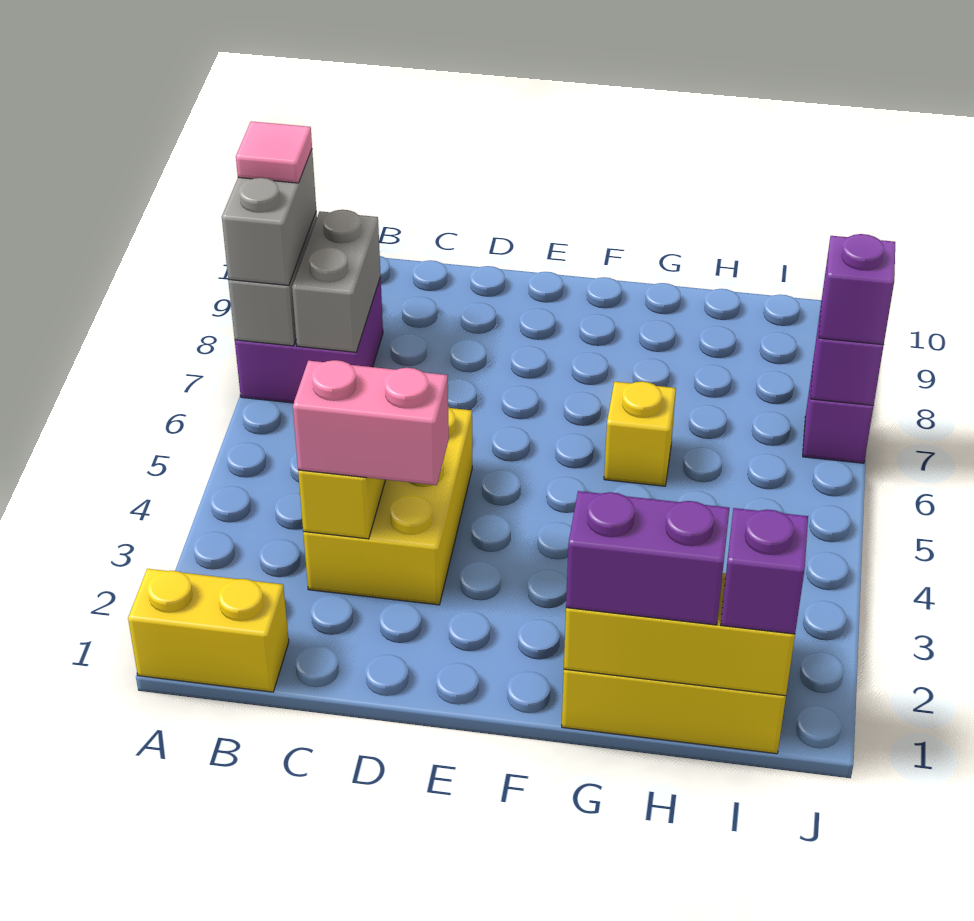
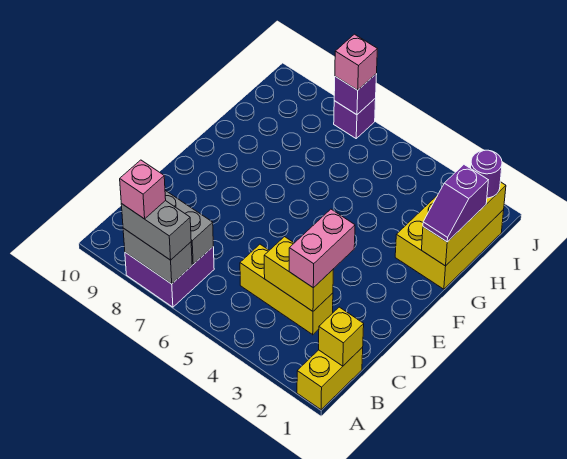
pink 1x1 tile [236,121,312,183] -> pink 1x1 brick [120,160,166,219]
yellow 2x3 brick [303,407,472,605] -> yellow 1x3 brick [240,244,333,335]
purple 1x2 brick [566,491,729,625] -> purple 1x2 slope [423,165,488,242]
yellow 1x1 brick [604,382,676,486] -> yellow 1x1 brick moved to [319,307,364,366]
purple 1x1 brick [721,508,808,634] -> purple 1x1 round brick [471,150,502,198]
purple 1x1 brick [819,234,895,345] -> pink 1x1 brick [335,34,377,90]

